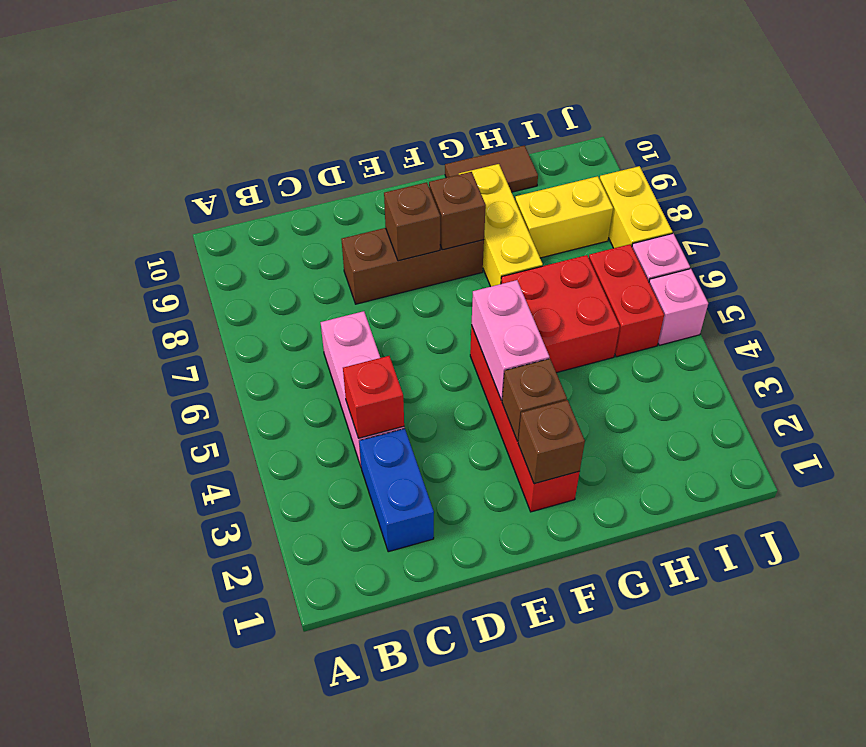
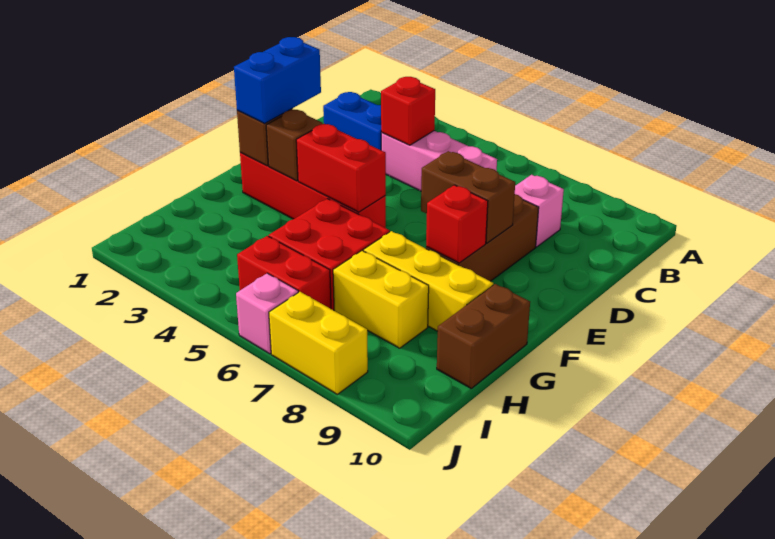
none -> blue 1x2 brick [234,37,321,124]
brown 1x1 brick [384,182,440,261] -> brown 1x2 brick [421,151,515,243]
pink 1x2 brick [471,280,549,400] -> red 1x2 brick [296,124,386,212]
brown 1x1 brick [429,172,486,250] -> red 1x1 brick [426,185,488,263]
brown 1x2 tile [445,145,538,192] -> brown 1x2 brick [437,284,530,388]
yellow 1x2 brick [515,176,613,258] -> yellow 1x2 brick turned to [333,251,429,348]
pink 1x1 brick [649,269,708,345] -> pink 1x1 brick moved to [515,175,564,247]

